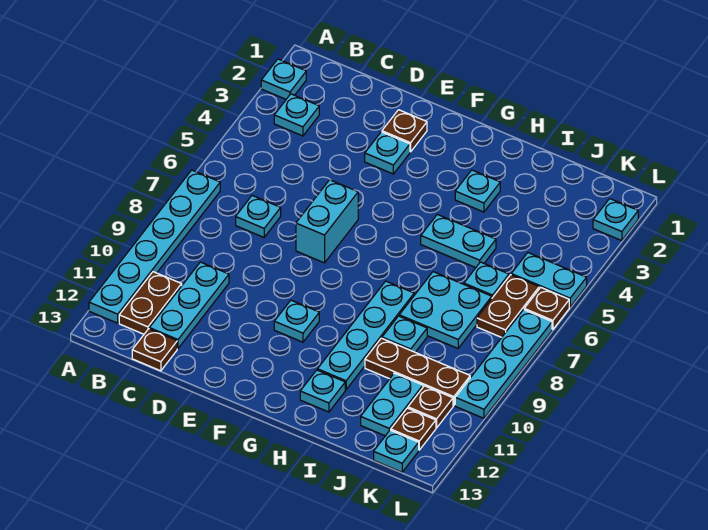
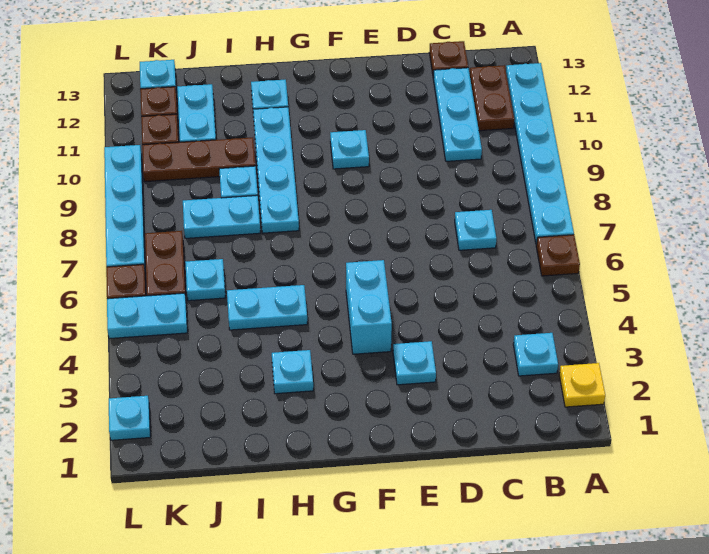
cyan 1x1 plate [261,59,306,99] -> yellow 1x1 plate [559,363,605,407]
brown 1x1 plate [382,110,427,152] -> brown 1x1 plate moved to [536,235,580,276]
cyan 1x2 brick [296,180,358,263] -> cyan 1x2 brick moved to [346,260,392,354]
cyan 2x2 plate [399,272,492,348] -> cyan 1x2 plate [183,195,260,238]

